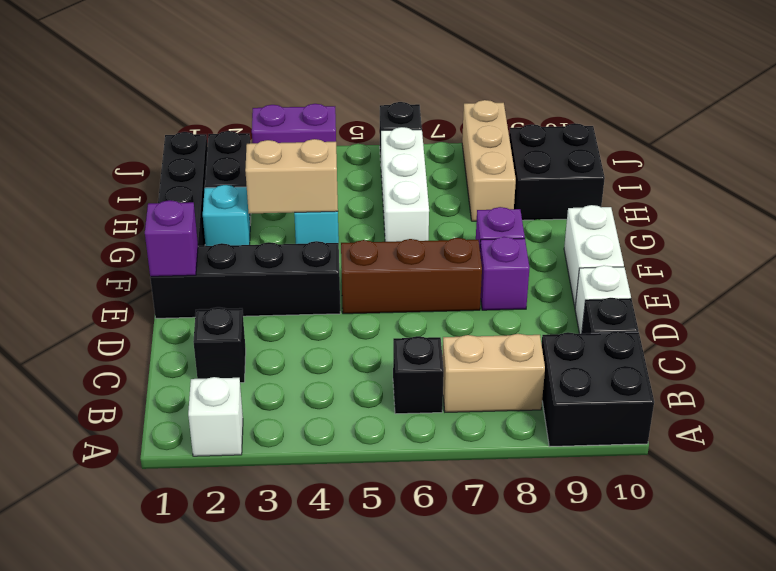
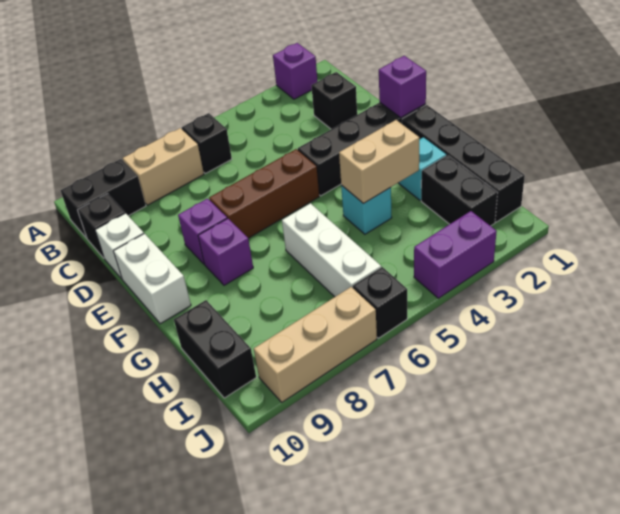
white 1x1 brick [188,377,243,456] -> purple 1x1 brick [273,43,318,99]
black 2x2 brick [542,331,654,446] -> black 1x2 brick [60,159,146,238]
tan 1x3 brick [462,100,516,221] -> tan 1x3 brick turned to [254,287,377,402]
black 2x2 brick [509,123,605,220] -> black 1x2 brick [174,300,256,398]

